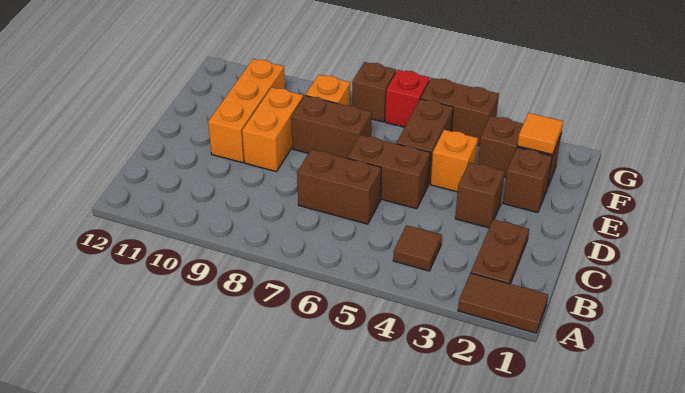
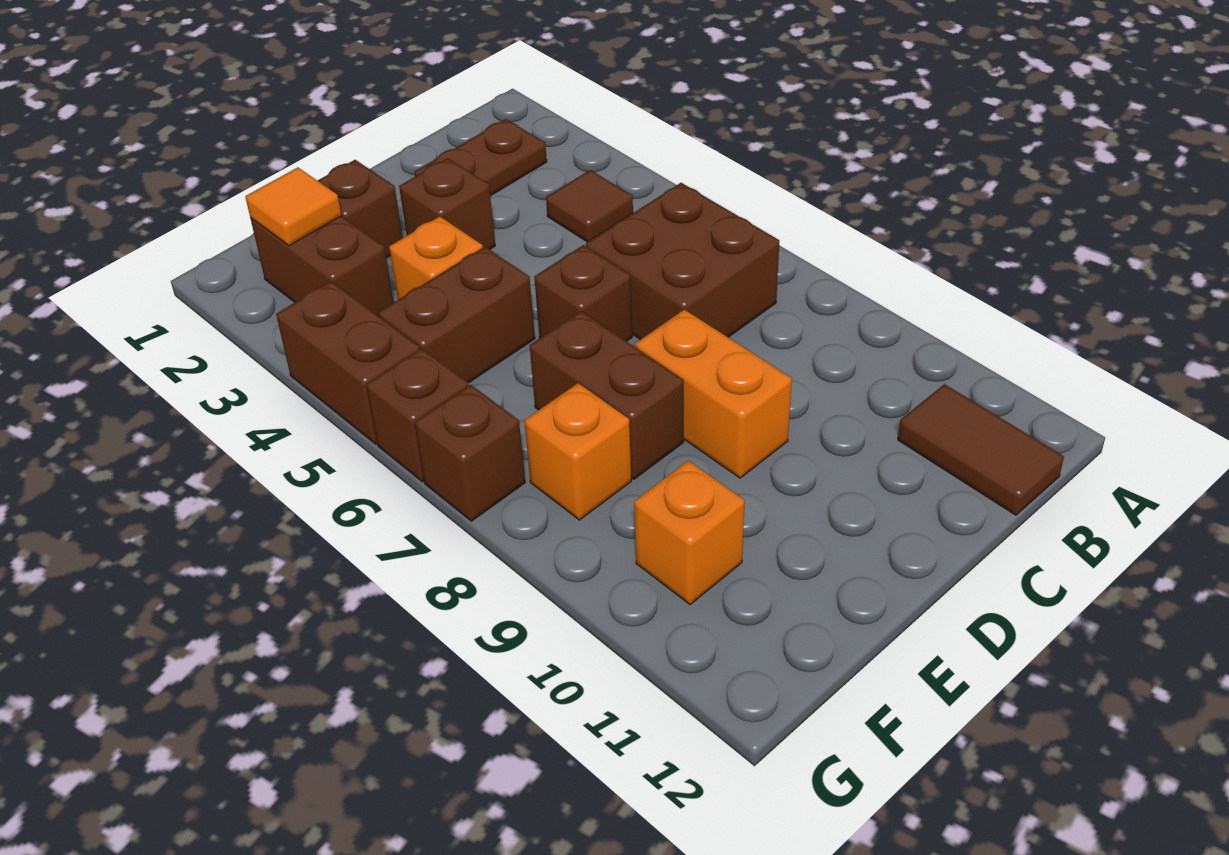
brown 1x2 tile [458,273,548,333] -> brown 1x2 tile moved to [898,384,1064,515]
brown 1x2 brick [297,149,381,224] -> brown 2x2 brick [586,183,779,340]
brown 1x2 brick [347,135,430,209] -> brown 1x1 brick [534,245,632,341]
orange 1x2 brick [242,87,303,172] -> orange 1x2 brick turned to [635,310,792,478]
orange 1x3 brick [208,59,285,163] -> orange 1x1 brick [634,461,745,605]
red 1x1 brick [385,70,430,127] -> brown 1x1 brick [366,349,468,482]

